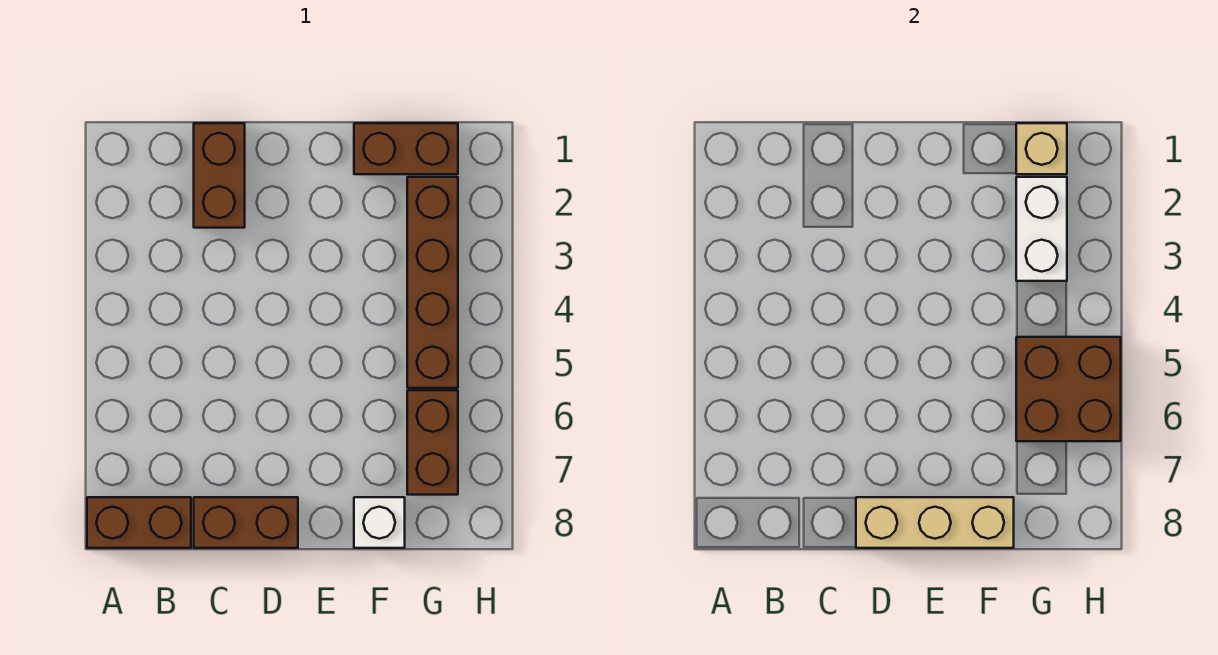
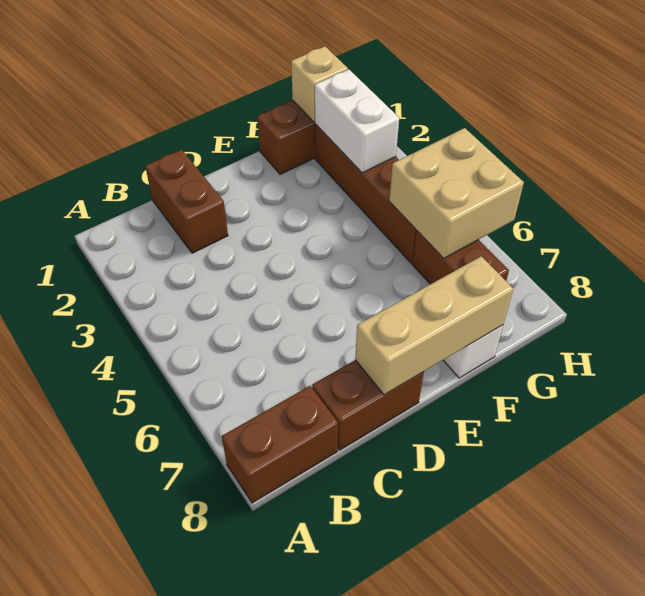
brown 2x2 brick [1016,337,1121,441] -> tan 2x2 brick [389,128,524,258]

